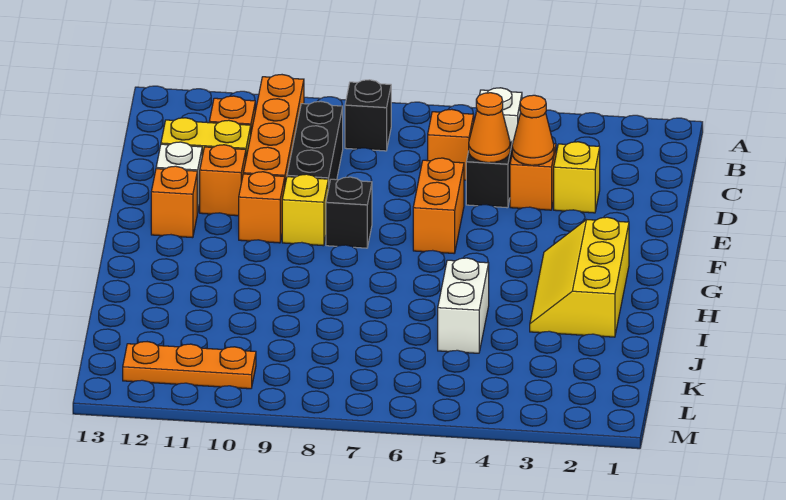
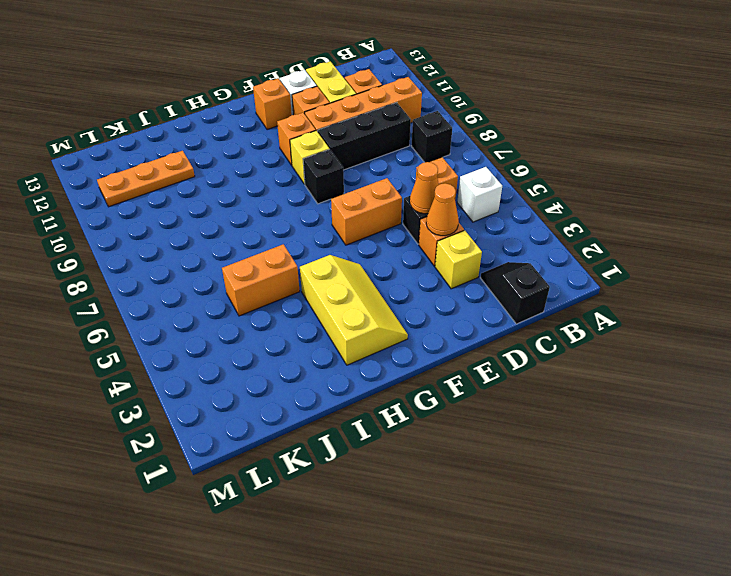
none -> black 1x2 slope [481,262,550,324]
yellow 2x3 slope [530,217,629,337] -> yellow 2x3 slope turned to [300,255,408,365]
white 1x2 brick [438,258,489,353] -> orange 1x2 brick [222,244,300,316]
orange 1x3 plate [123,342,256,389] -> orange 1x3 plate turned to [97,151,195,207]

